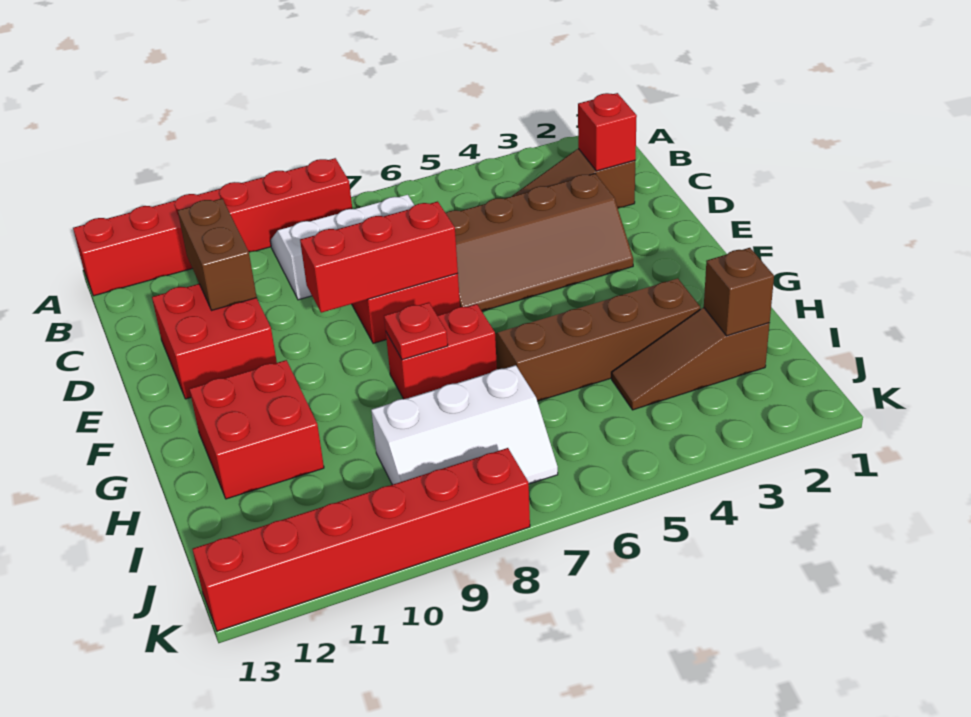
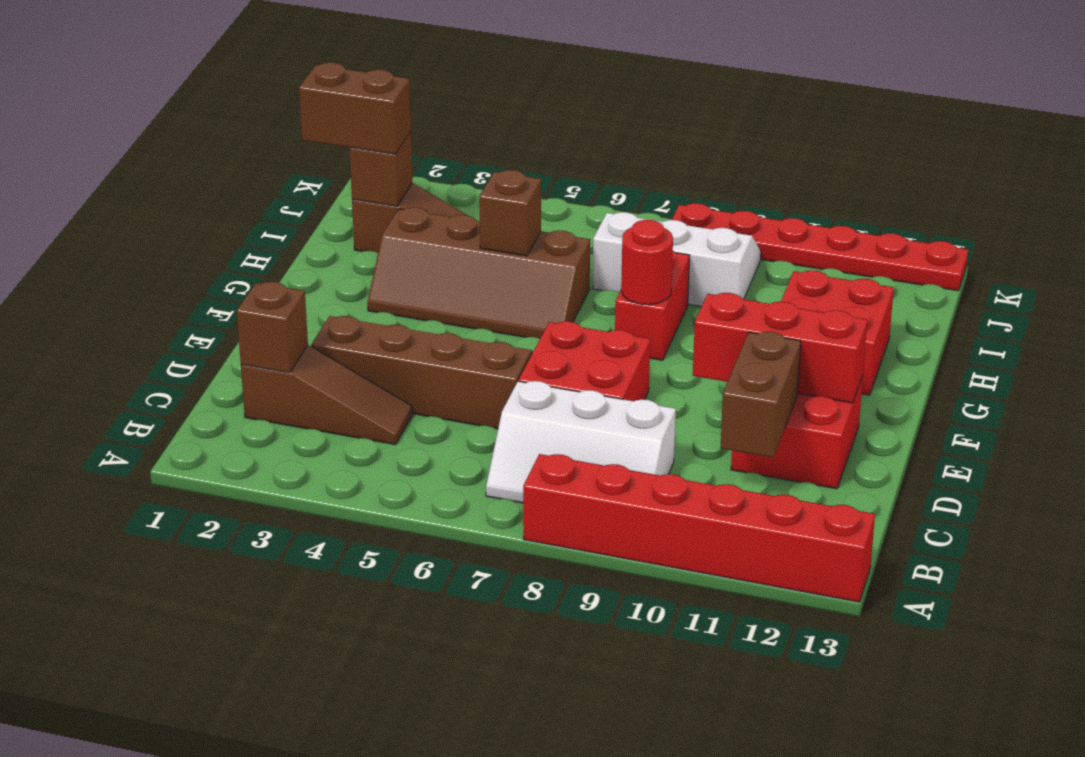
red 1x1 brick [578,93,637,171] -> brown 1x1 brick [237,282,308,373]
red 1x3 brick [300,201,458,313] -> red 1x3 brick moved to [693,293,867,403]
red 1x2 brick [386,304,497,399] -> red 1x2 brick turned to [615,251,690,360]
red 1x1 plate [384,302,448,360] -> red 1x1 round brick [621,220,673,305]
none -> brown 1x1 brick [479,170,541,256]
none -> brown 1x2 brick [299,63,411,154]
red 1x6 brick [192,448,530,631] -> red 1x6 plate [672,203,968,291]

